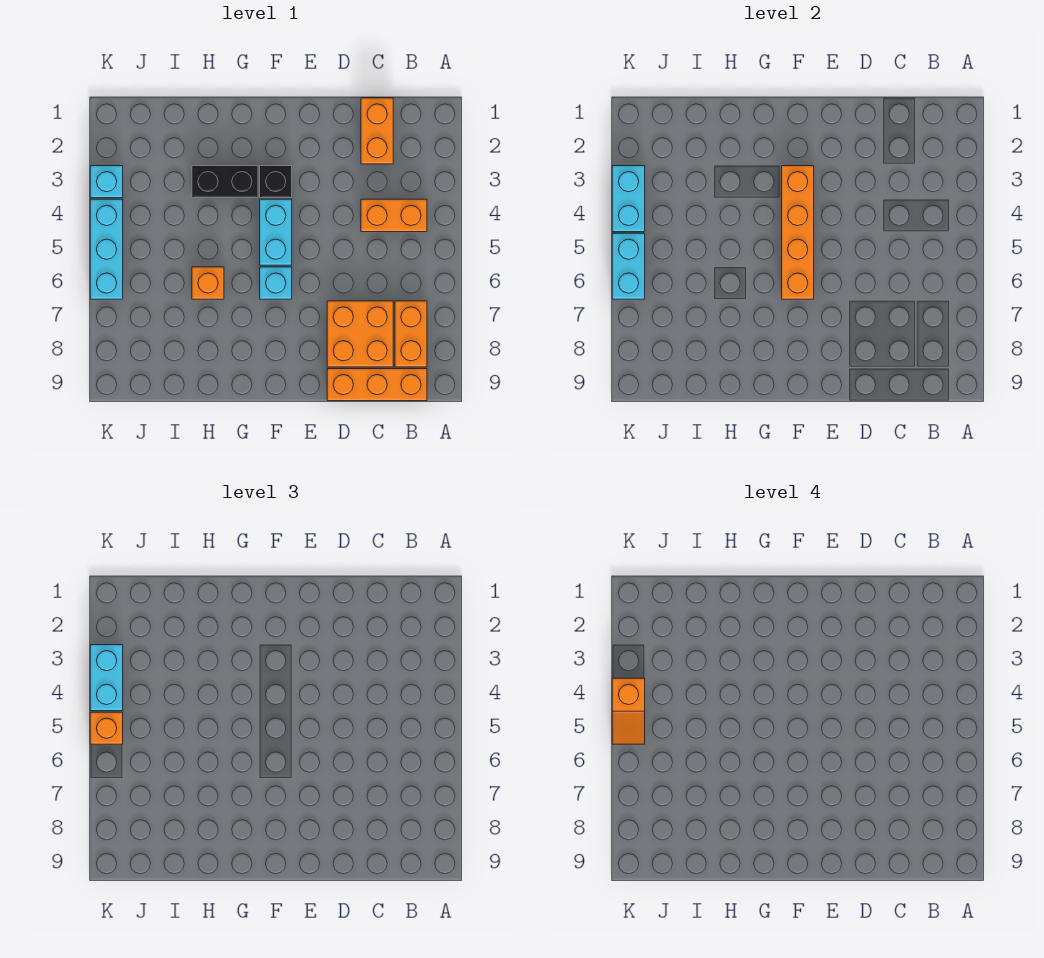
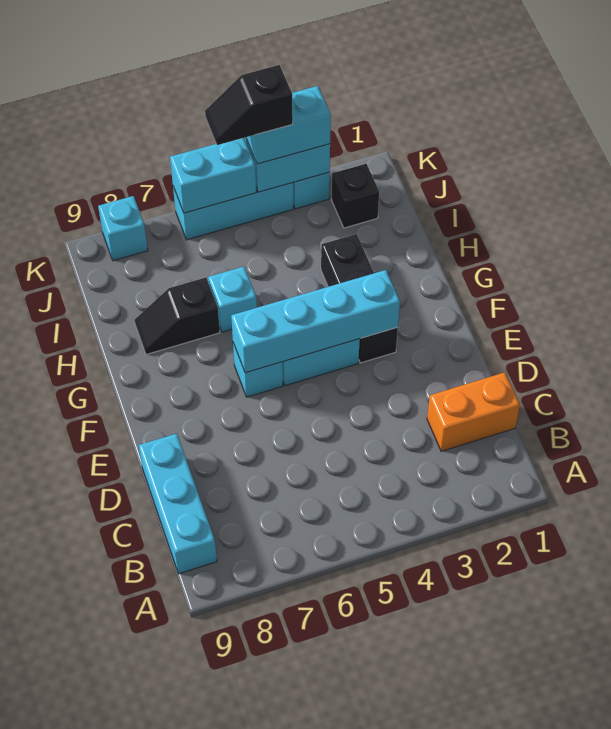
orange 1x2 brick [361,199,427,232] -> none
orange 1x2 brick [395,301,427,367] -> none
orange 1x3 brick [327,369,427,401] -> cyan 1x3 brick [139,434,217,574]
orange 2x2 brick [327,301,393,367] -> none
orange 1x4 brick [782,166,814,299] -> cyan 1x4 brick [231,270,400,373]
orange 1x1 brick [192,267,224,299] -> cyan 1x1 brick [208,267,257,332]
none -> black 1x2 slope [135,278,220,354]
none -> black 1x1 brick [332,164,379,228]
orange 1x2 slope [612,678,645,744] -> black 1x2 slope [205,65,293,145]
orange 1x1 brick [90,712,123,744] -> none
none -> cyan 1x1 brick [98,196,148,261]

